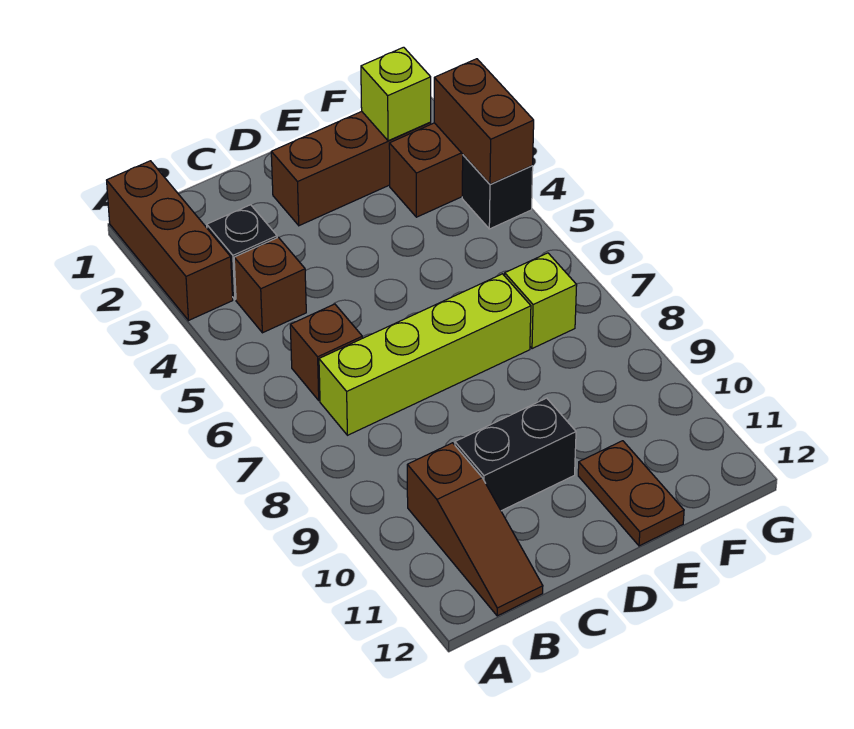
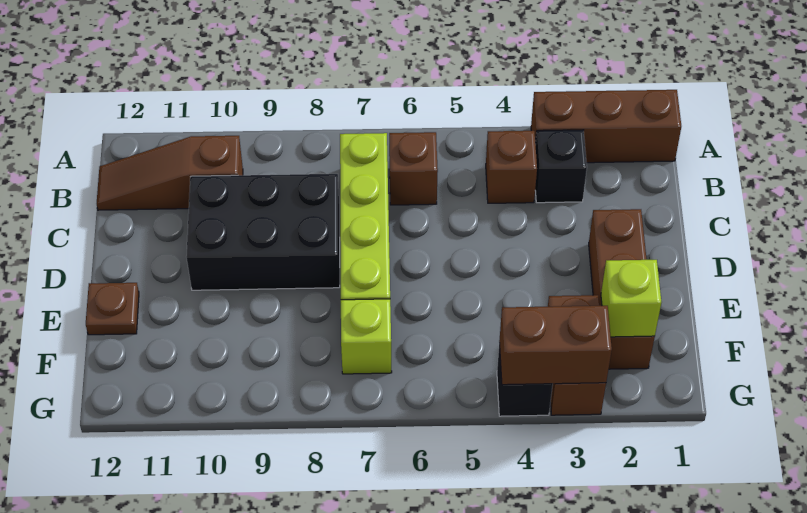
black 1x2 brick [455,398,576,511] -> black 2x3 brick [186,174,340,290]
brown 1x2 plate [578,441,684,546] -> brown 1x1 plate [86,283,139,335]

